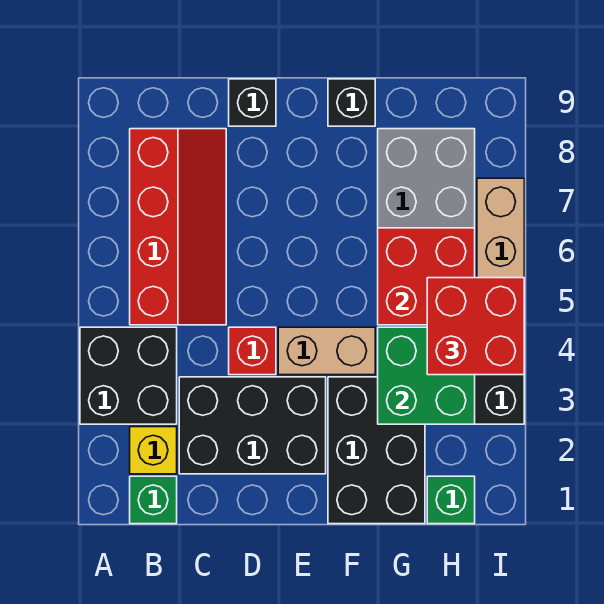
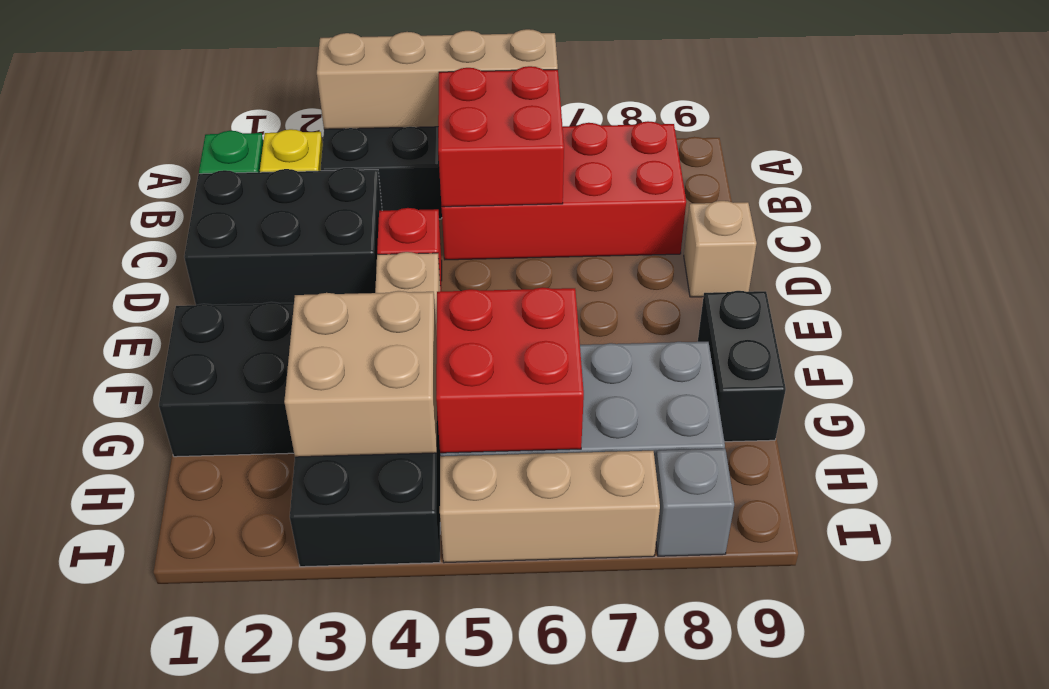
none -> tan 1x4 brick [317,29,558,129]
red 2x4 slope [130,129,226,325] -> red 2x4 brick [441,121,686,260]
black 2x3 brick [179,377,326,474] -> black 2x3 brick turned to [184,168,382,305]
black 1x1 brick [229,79,276,126] -> tan 1x1 brick [684,201,757,297]
black 1x1 brick [328,79,375,126] -> black 1x2 brick [698,291,786,442]
green 2x2 brick [378,327,475,424] -> tan 2x2 brick [284,291,437,457]
green 1x1 brick [427,476,475,524] -> none
red 2x2 brick [427,278,524,375] -> red 2x2 brick moved to [438,66,564,207]
none -> grey 1x1 brick [655,449,734,556]

